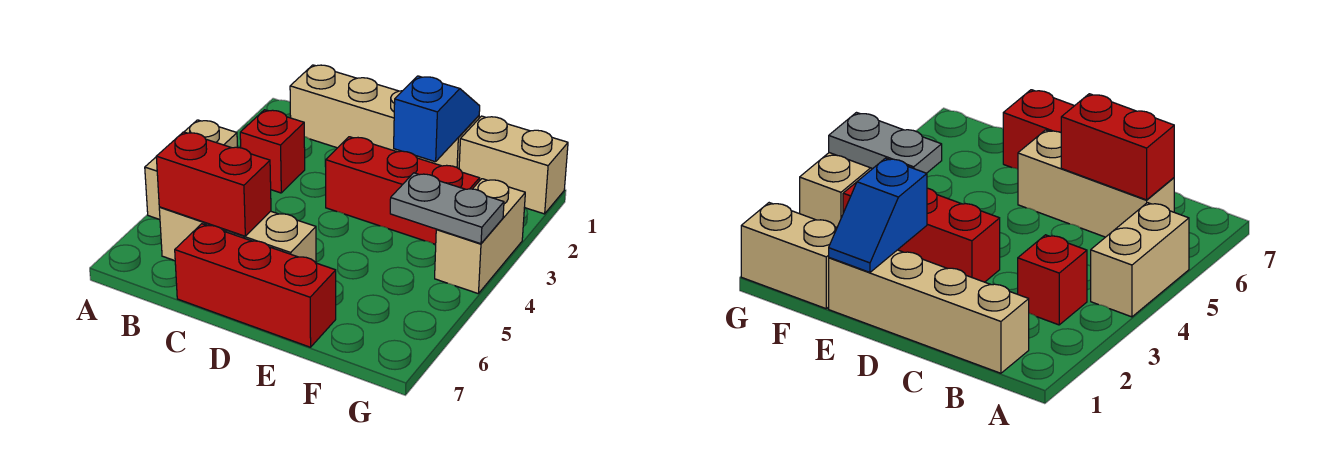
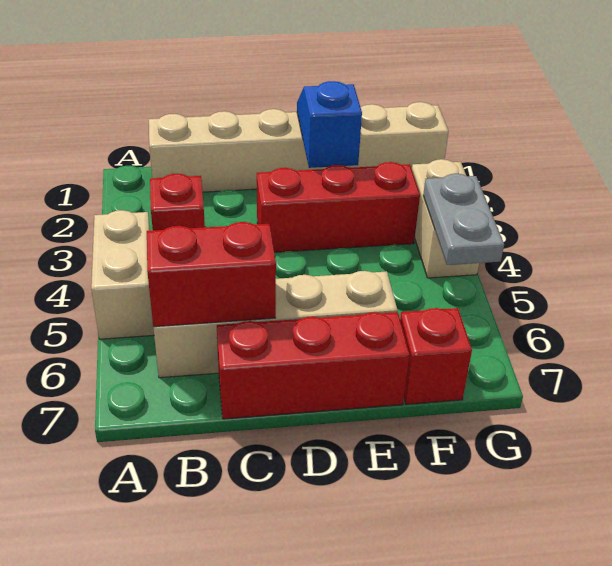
tan 1x3 brick [159,207,316,263] -> tan 1x4 brick [153,271,398,378]
grey 1x2 plate [390,173,504,244] -> grey 1x2 plate turned to [423,174,504,265]
none -> red 1x1 brick [400,308,472,404]

